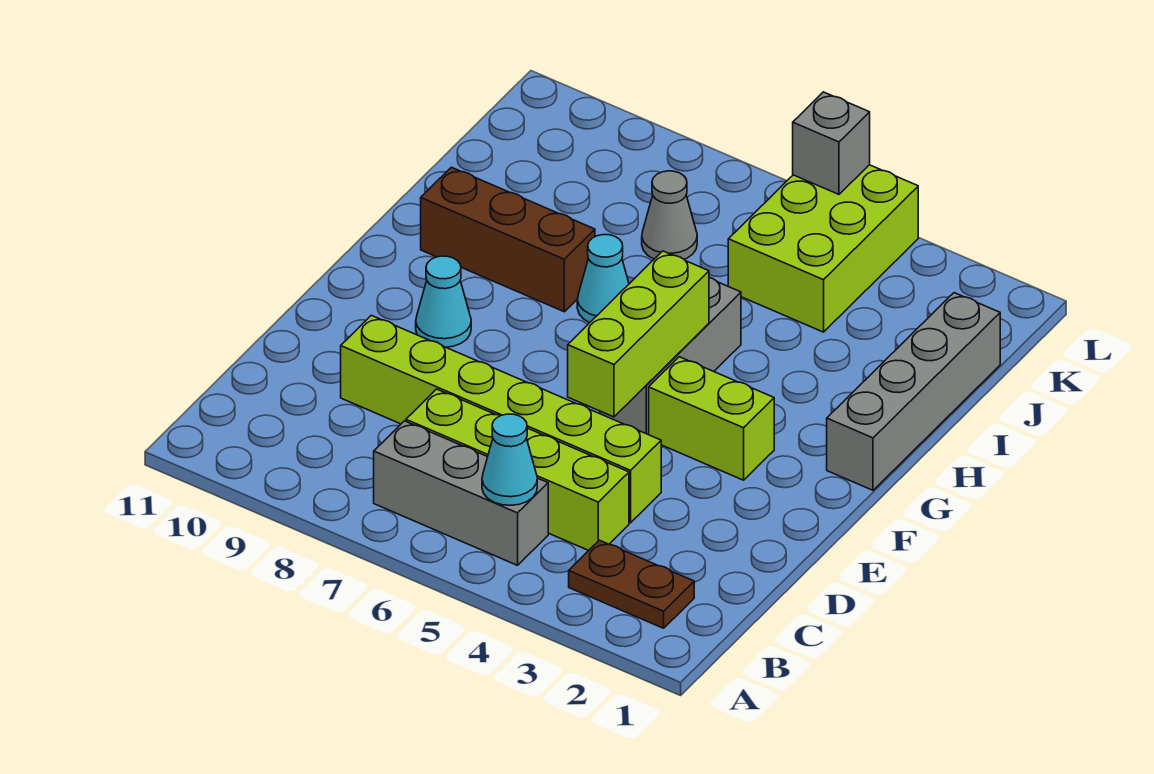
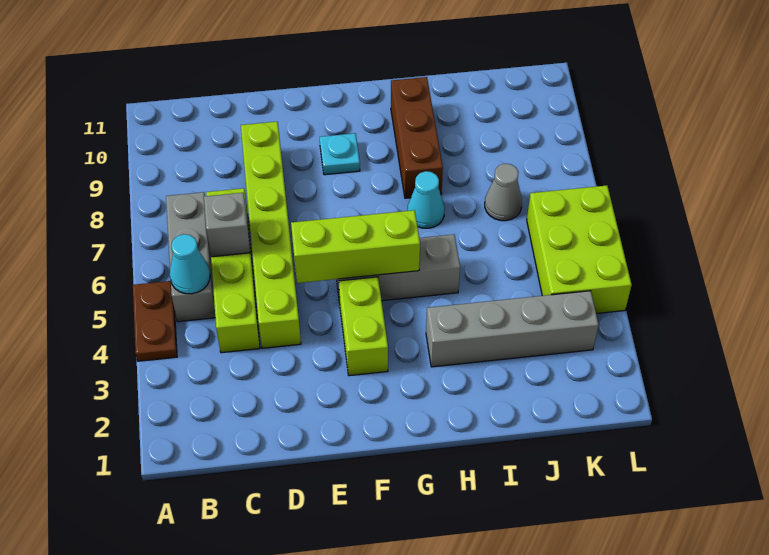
brown 1x2 plate [569,540,694,628] -> brown 1x2 plate moved to [133,281,177,361]
cyan 1x1 cone [416,256,471,347] -> cyan 1x1 plate [320,133,360,175]
grey 1x4 brick [827,293,1000,490] -> grey 1x4 brick moved to [426,291,599,367]
lime 2x3 brick [728,165,918,332] -> lime 2x3 brick turned to [527,186,632,314]
grey 1x1 brick [793,92,870,194] -> grey 1x1 brick moved to [204,193,250,257]

